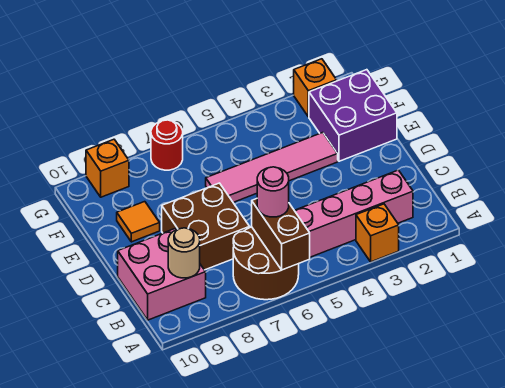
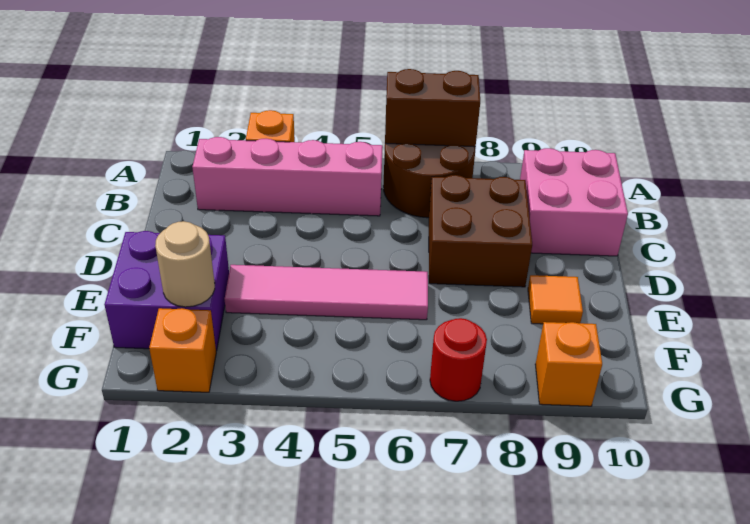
brown 1x2 brick [252,199,310,270] -> brown 1x2 brick turned to [385,69,480,147]
pink 1x1 round brick [257,167,289,217] -> none
tan 1x1 round brick [168,228,200,278] -> tan 1x1 round brick moved to [155,221,215,307]

